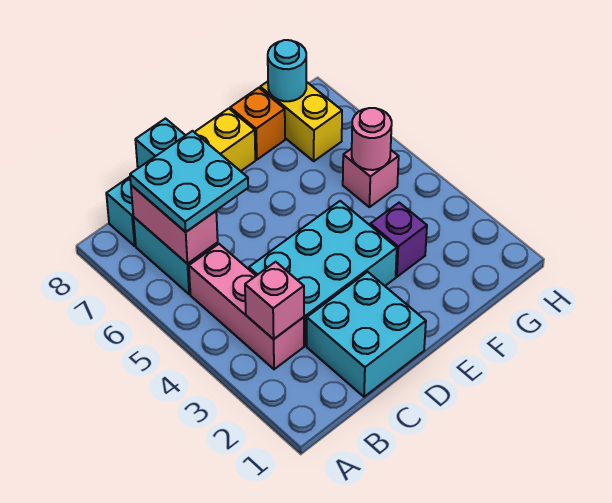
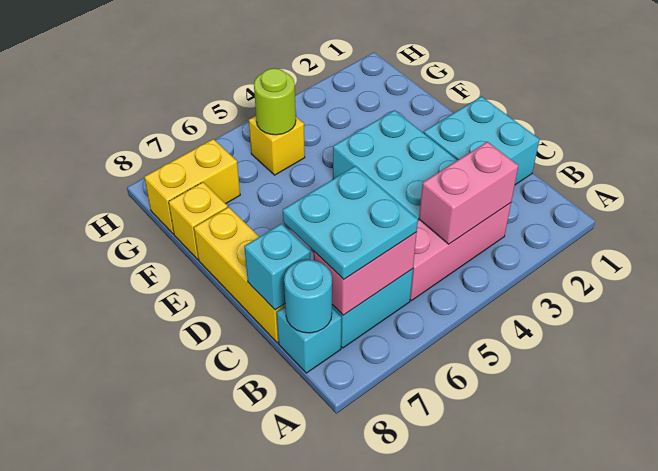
pink 1x1 brick [245,262,304,339] -> pink 1x2 brick [419,142,518,244]
purple 1x1 brick [370,203,427,277] -> none
orange 1x1 brick [230,88,285,160] -> yellow 1x1 brick [169,182,228,259]
pink 1x1 brick [343,149,399,207] -> yellow 1x1 brick [249,116,305,175]
pink 1x1 round brick [352,108,392,170] -> lime 1x1 round brick [254,68,296,135]
cyan 1x1 round brick [268,40,306,101] -> cyan 1x1 round brick moved to [284,260,332,333]

